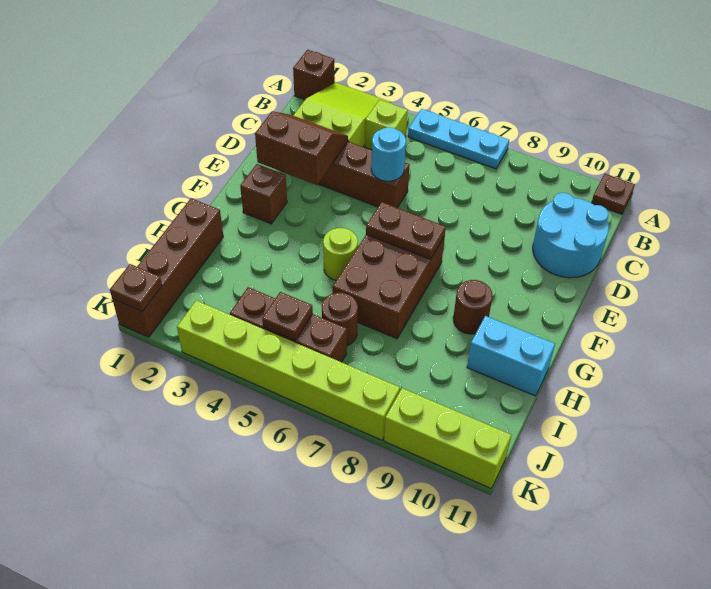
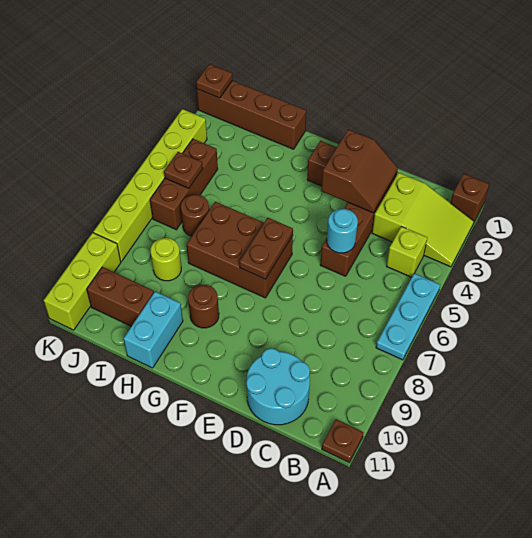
lime 1x1 round brick [323,228,358,280] -> lime 1x1 round brick moved to [150,238,181,281]
none -> brown 1x2 brick [87,267,154,326]

